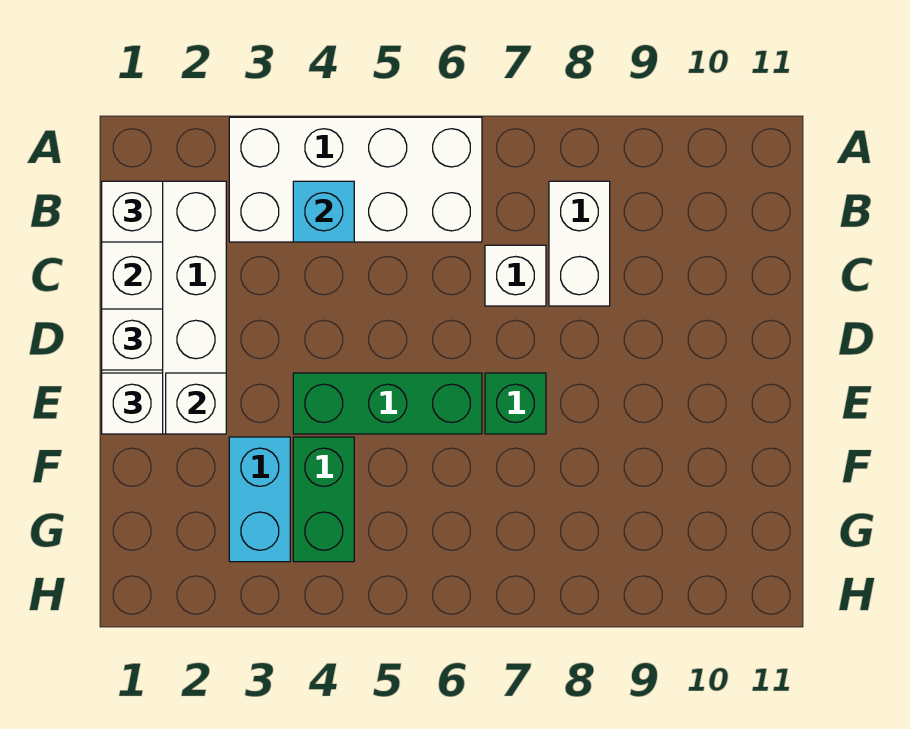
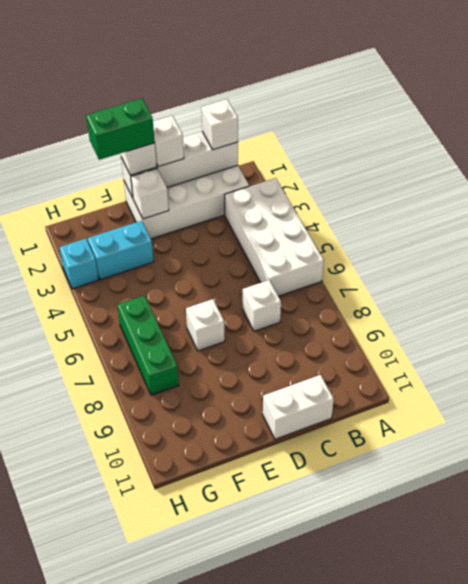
cyan 1x1 brick [293,181,354,242] -> cyan 1x1 brick moved to [59,239,99,289]
white 1x2 brick [549,181,610,306] -> white 1x2 brick moved to [263,375,334,439]
green 1x3 brick [293,373,482,434] -> green 1x3 brick moved to [117,295,179,395]
green 1x1 brick [485,373,546,434] -> white 1x1 brick [186,299,225,351]
green 1x2 brick [293,437,354,562] -> green 1x2 brick moved to [86,99,155,160]

